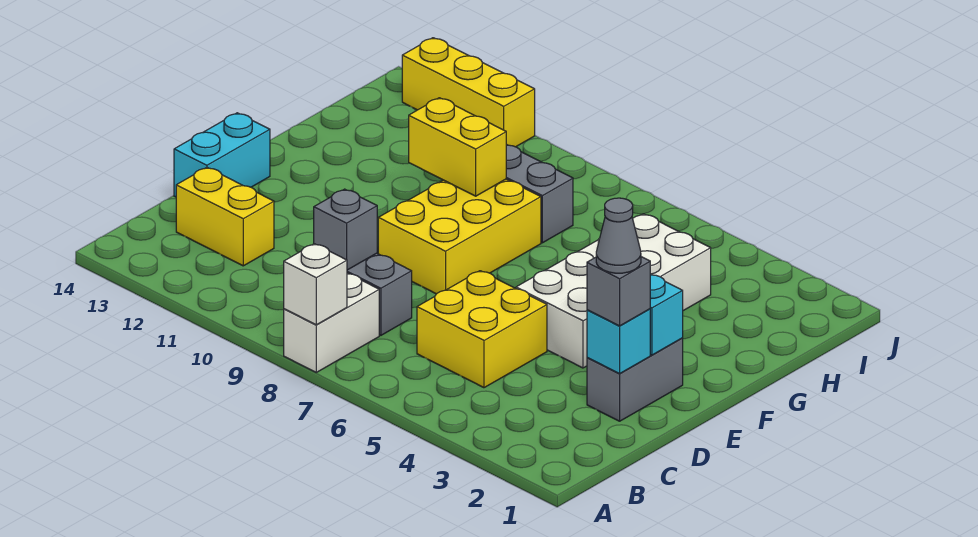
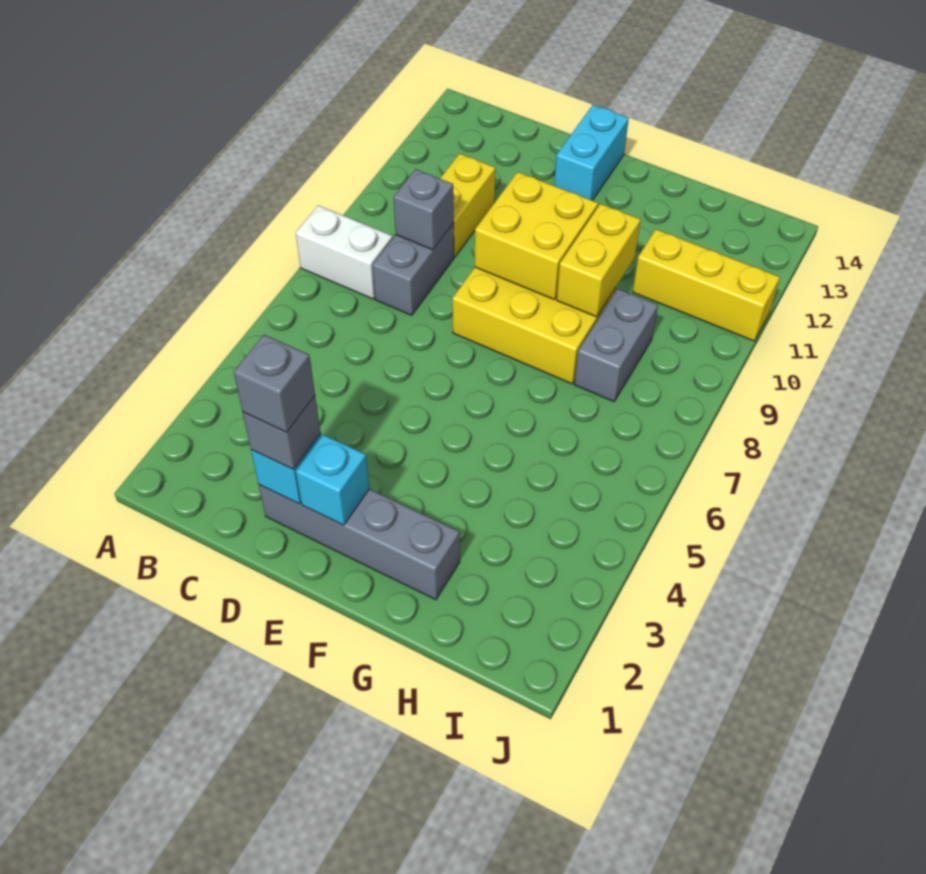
white 1x1 brick [284,244,347,325] -> none
yellow 2x2 brick [417,271,547,388] -> yellow 2x2 brick moved to [475,172,598,300]
yellow 1x2 brick [176,167,274,266] -> yellow 1x2 brick moved to [440,154,496,257]
grey 1x2 brick [587,338,683,421] -> grey 1x4 brick [259,485,460,600]
grey 1x1 cone [596,198,641,273] -> grey 1x1 brick [234,335,315,432]
cyan 1x2 brick [174,113,270,197] -> cyan 1x2 brick turned to [554,105,629,201]
white 2x4 brick [516,214,711,368] -> none
yellow 1x3 brick [402,38,535,147] -> yellow 1x3 brick turned to [633,229,780,341]

